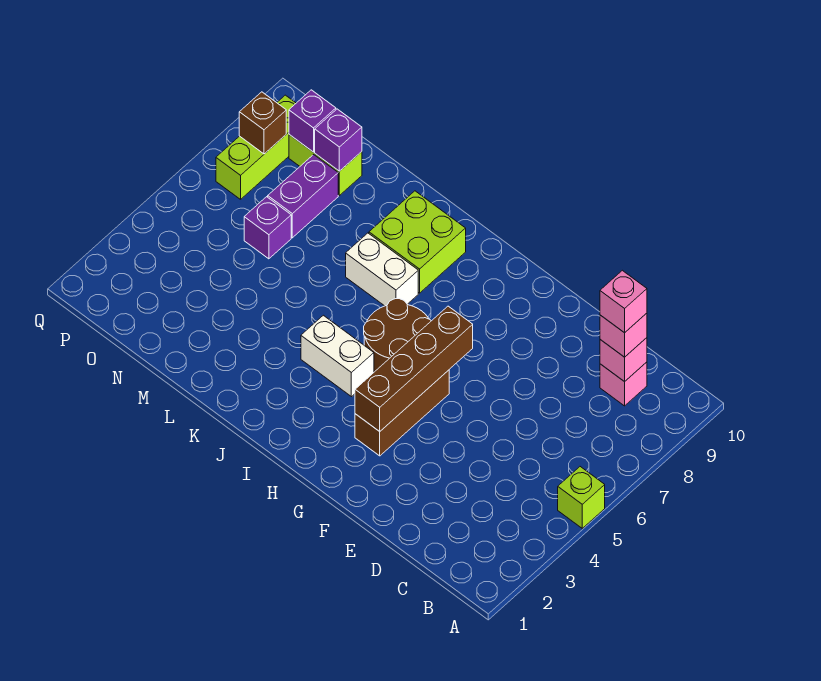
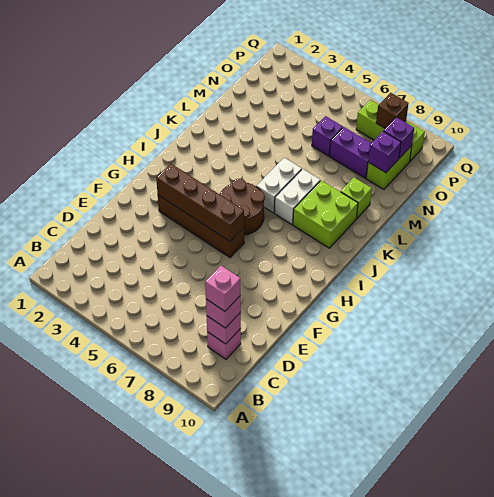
lime 1x1 brick [558,467,605,528] -> lime 1x1 brick moved to [341,178,372,218]
brown 1x3 brick [355,370,449,456] -> brown 1x4 brick [158,195,244,258]
white 1x2 brick [301,315,374,397] -> white 1x2 brick moved to [256,158,302,213]

